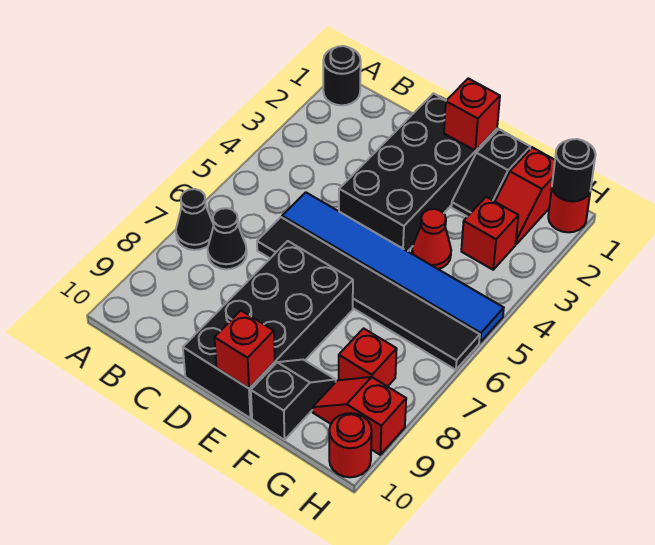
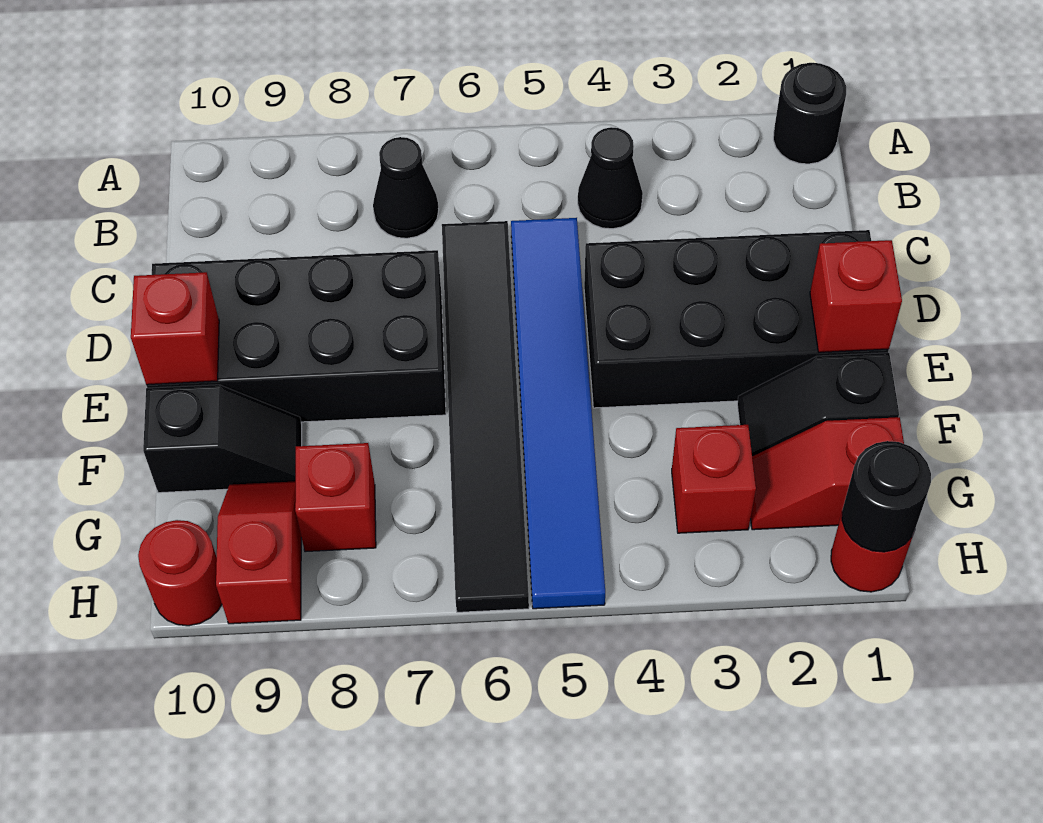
black 1x1 cone [176,189,214,250] -> black 1x1 cone moved to [578,127,643,229]
red 1x1 cone [412,209,451,269] -> none

